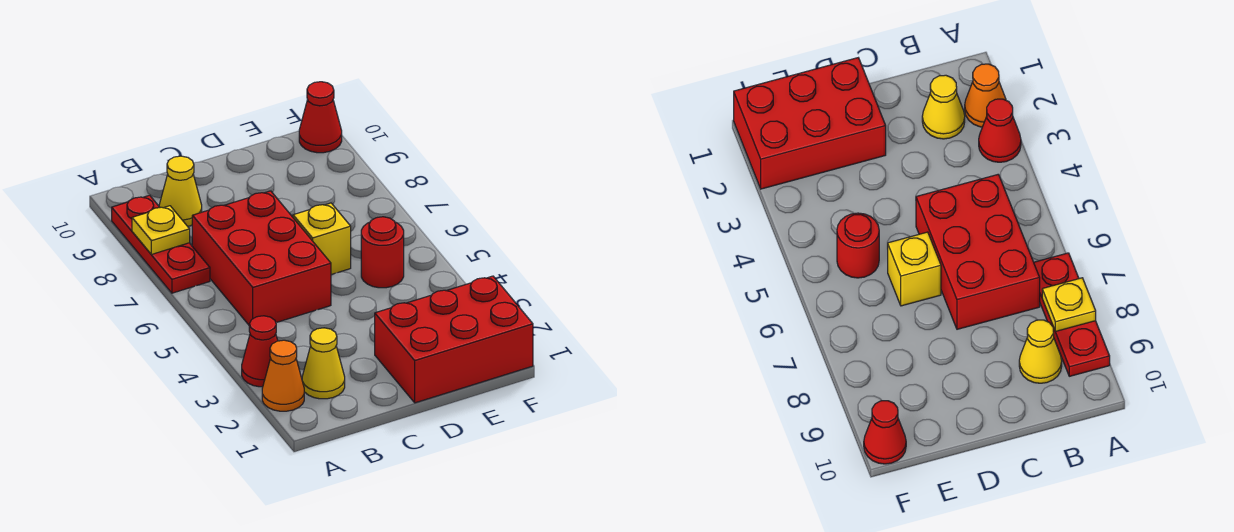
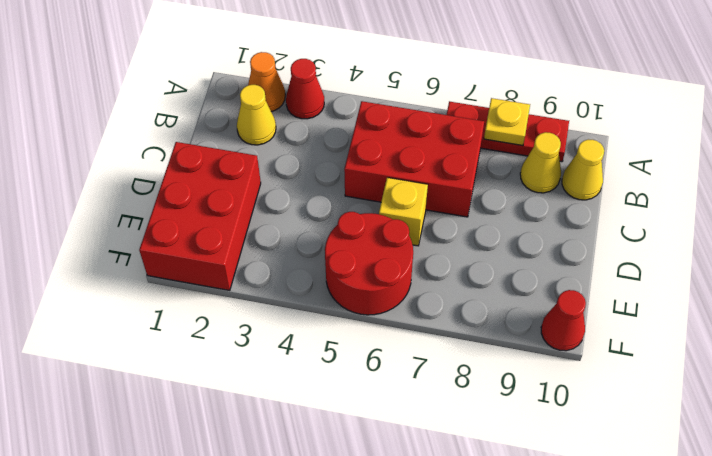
none -> yellow 1x1 cone [562,139,604,200]
red 1x1 round brick [361,217,404,288] -> red 2x2 round brick [325,212,413,315]

